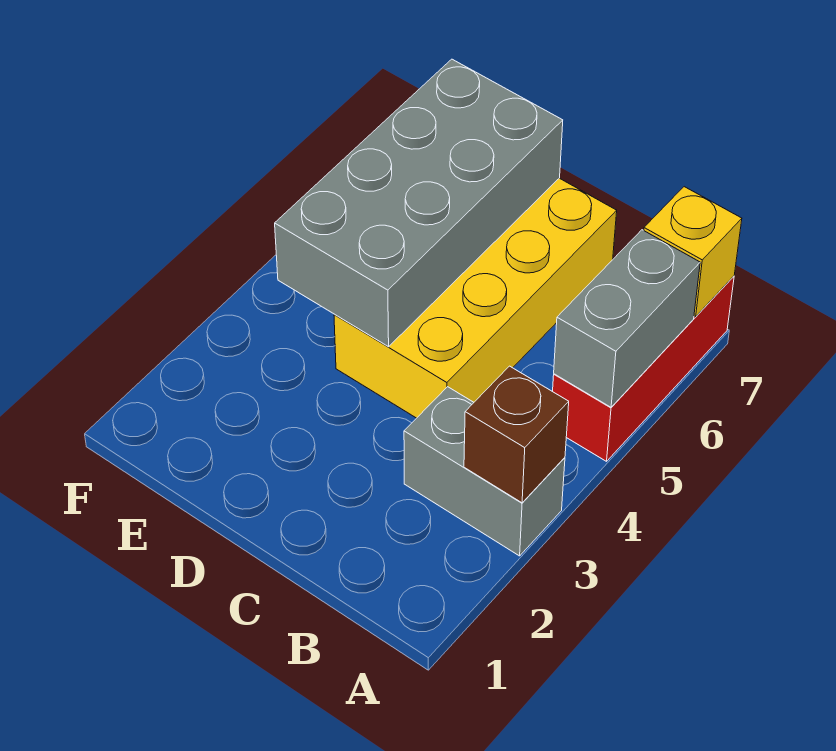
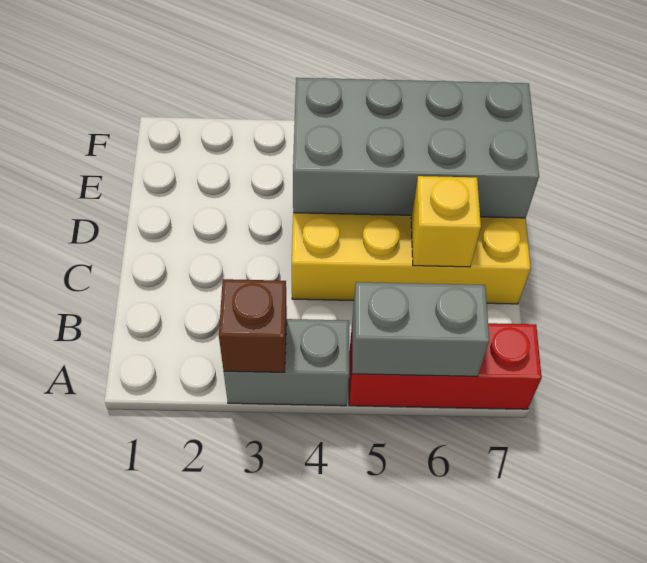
grey 1x2 brick [404,387,565,556] -> grey 1x2 brick turned to [224,319,349,406]
yellow 1x1 brick [644,187,742,317] -> yellow 1x1 brick moved to [411,176,481,267]

